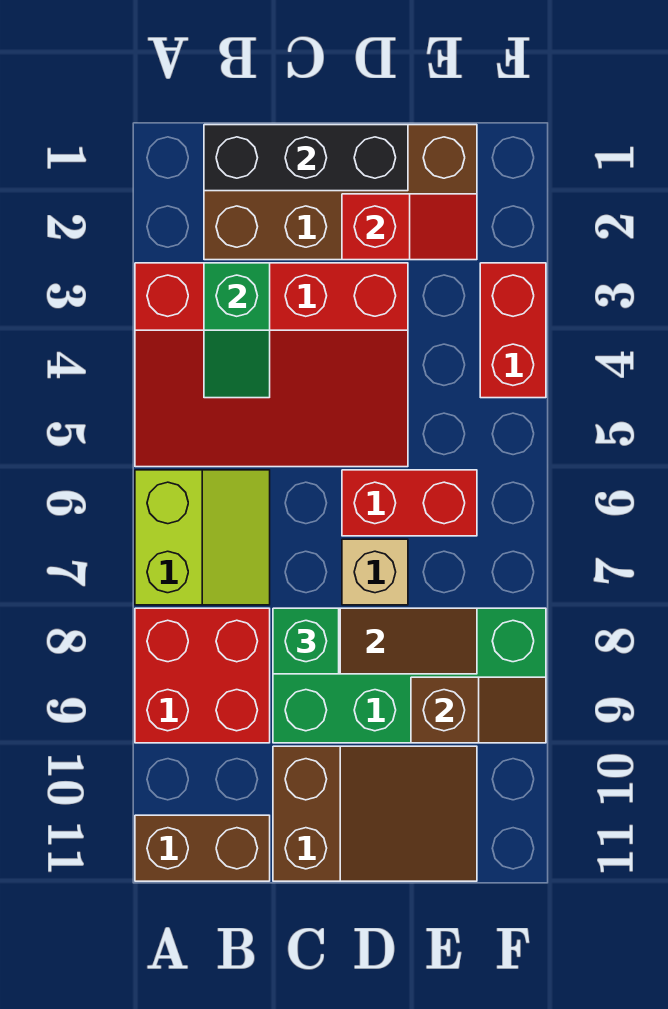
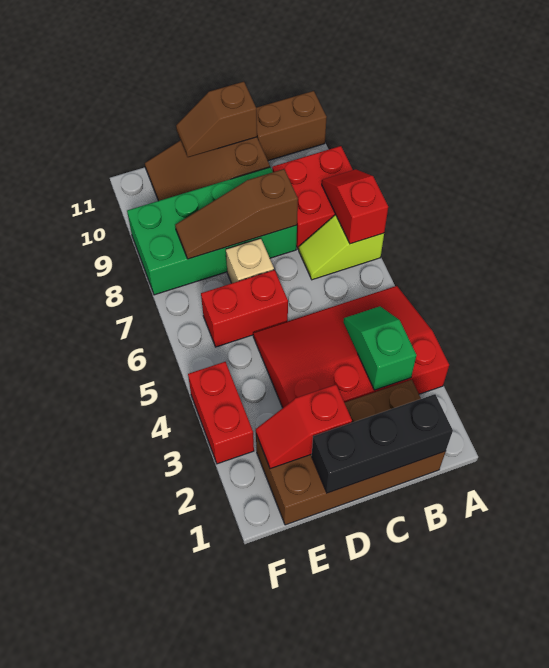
lime 2x2 slope [135,470,270,605] -> lime 1x2 slope [299,215,384,280]
none -> red 1x2 slope [322,169,388,244]
green 1x1 brick [273,608,339,674] -> none
brown 1x2 slope [411,677,546,743] -> brown 1x2 slope moved to [176,82,257,157]

